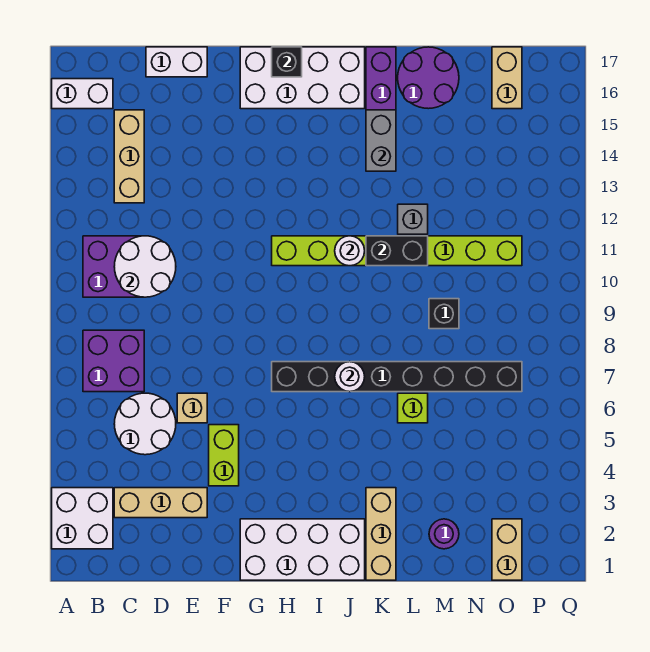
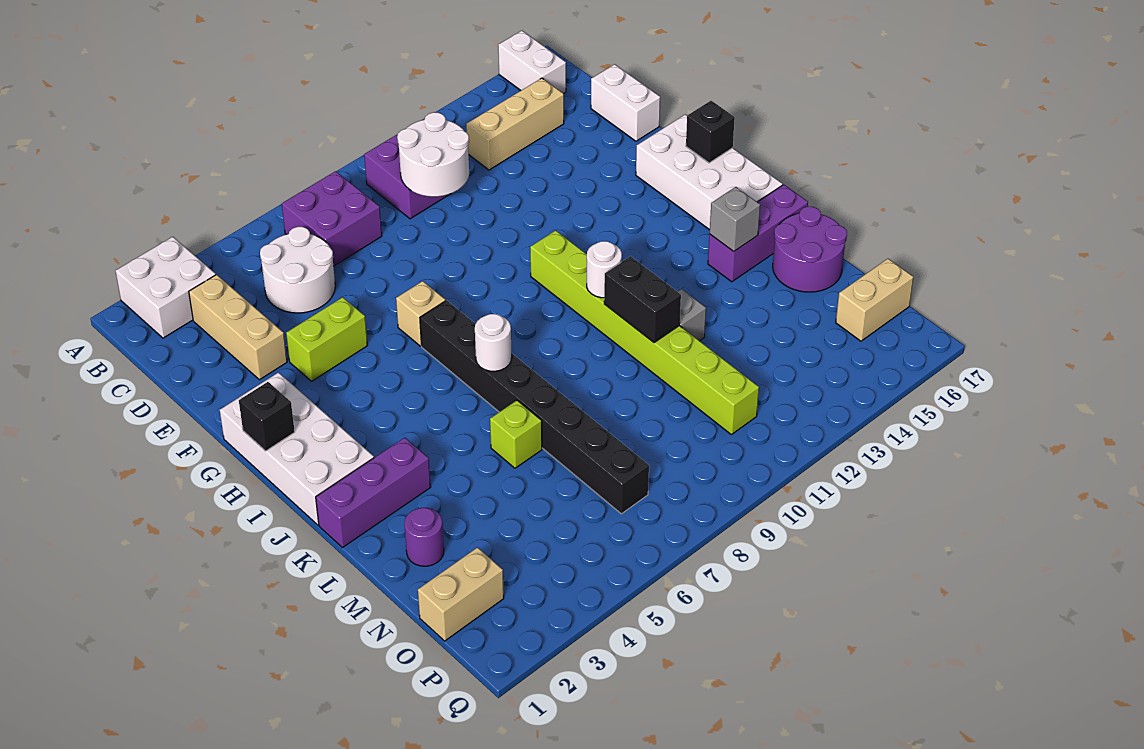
tan 1x1 brick [177,393,207,423] -> tan 1x1 brick moved to [396,281,446,346]
tan 1x3 brick [366,488,396,580] -> purple 1x3 brick [316,438,431,548]
grey 1x2 brick [366,110,396,171] -> grey 1x1 brick [710,187,760,251]
black 1x1 brick [429,299,459,329] -> black 1x1 brick moved to [239,382,295,451]

